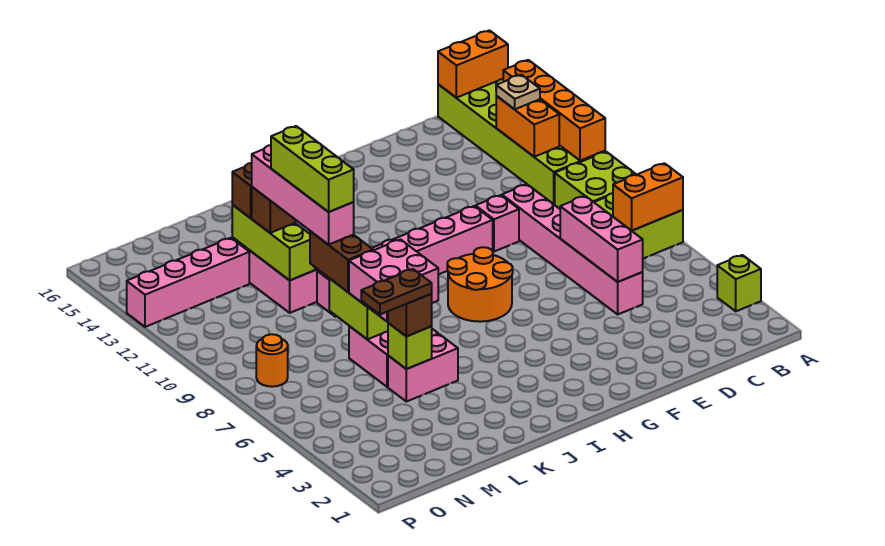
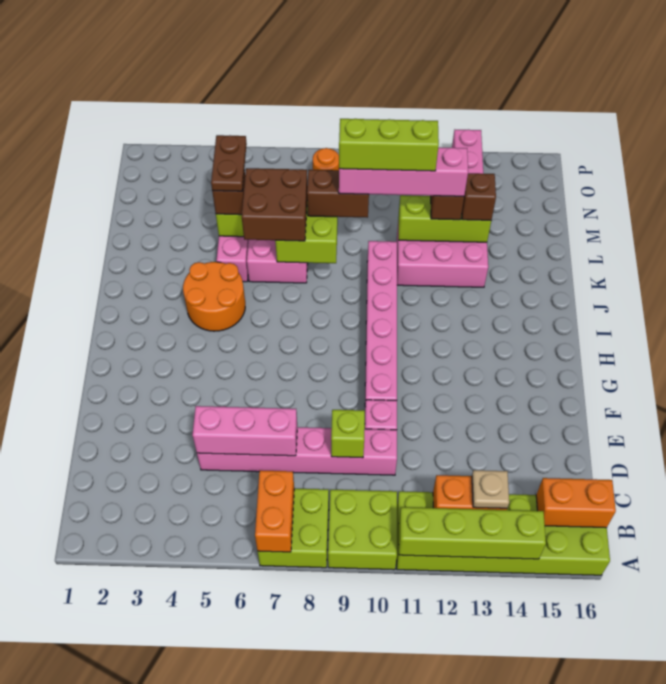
lime 1x1 brick [717,255,761,311] -> lime 1x1 brick moved to [331,410,365,458]
orange 1x4 brick [503,60,605,161] -> lime 1x4 brick [399,507,546,559]
orange 1x2 brick [438,30,508,98] -> orange 1x2 brick turned to [536,478,616,528]
orange 2x2 round brick [447,247,513,322] -> orange 2x2 round brick moved to [183,262,245,331]
pink 2x2 brick [349,239,438,321] -> brown 2x2 brick [242,168,307,241]

